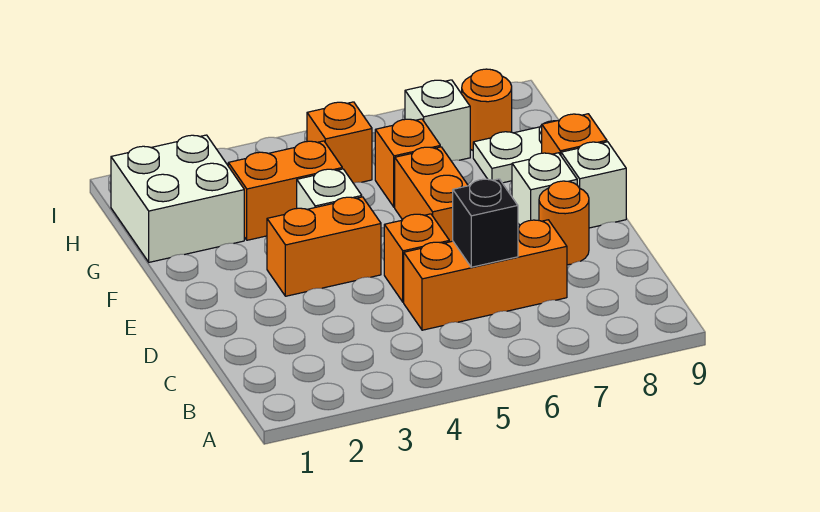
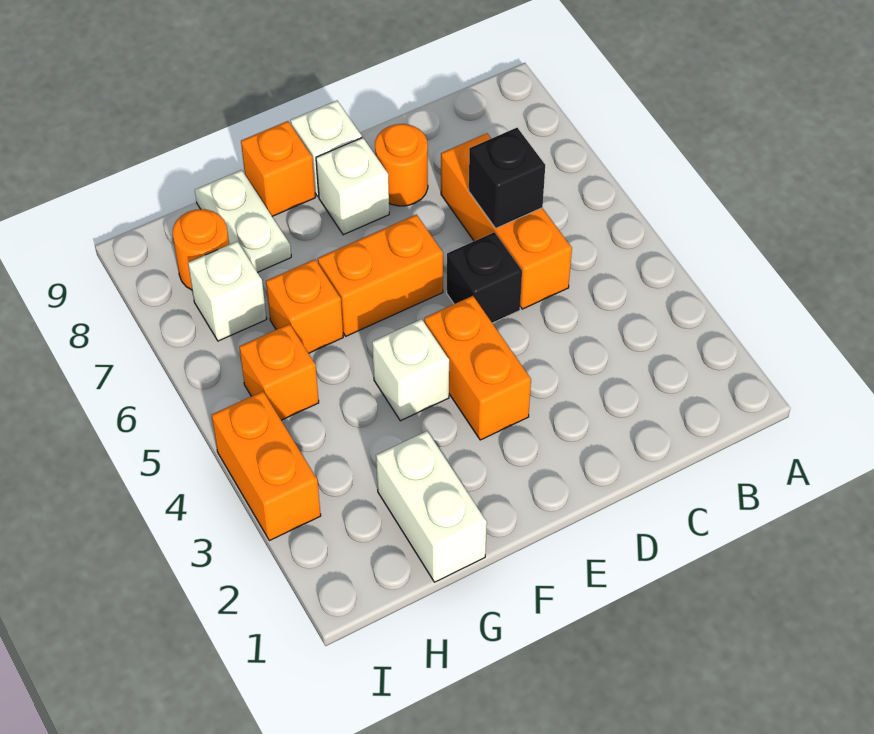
orange 1x1 brick [384,214,449,302] -> black 1x1 brick [447,232,522,323]
white 2x2 brick [111,135,244,262] -> white 1x2 brick [376,431,487,582]
orange 1x2 brick [228,141,342,240] -> orange 1x2 brick moved to [212,391,321,541]

